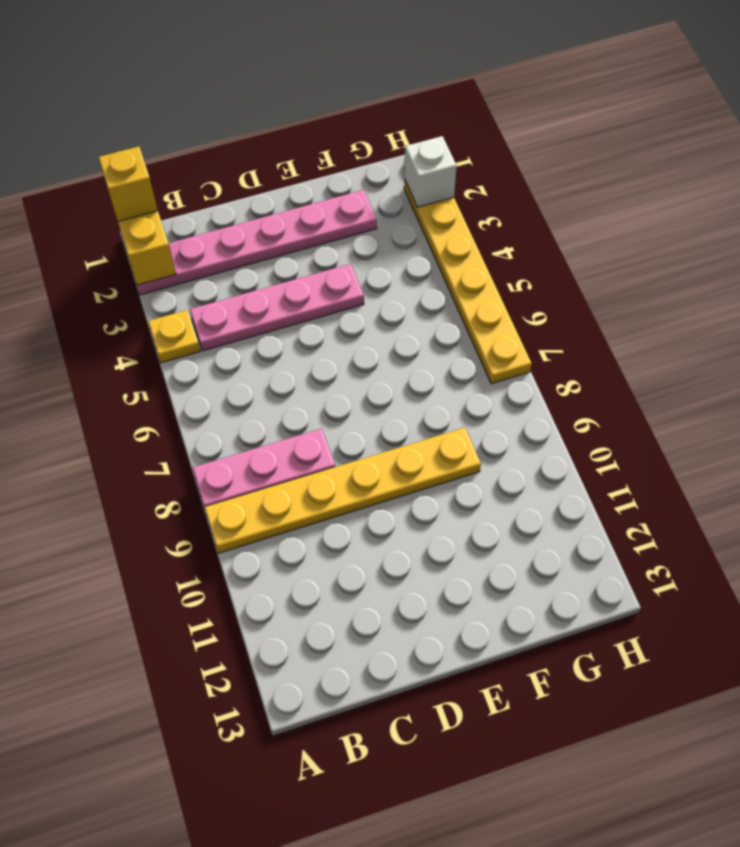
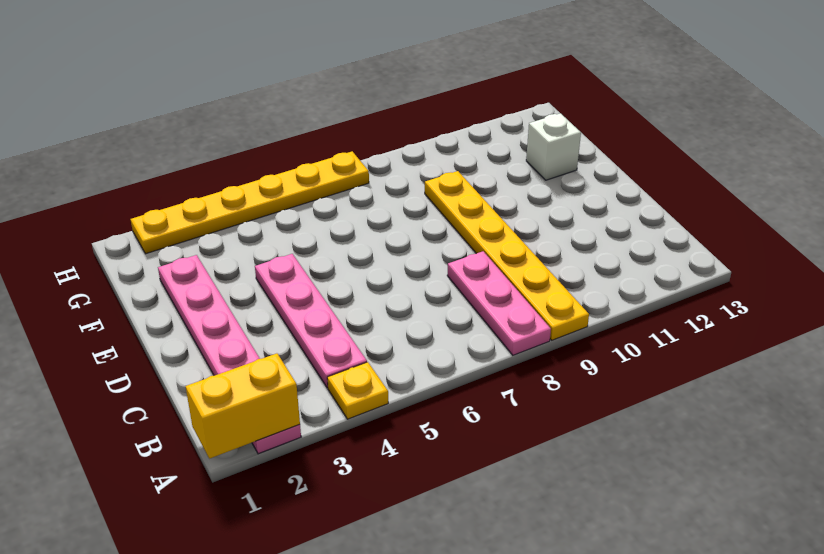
yellow 1x1 brick [98,146,158,221] -> none
white 1x1 brick [404,136,457,207] -> white 1x1 brick moved to [526,113,581,180]

